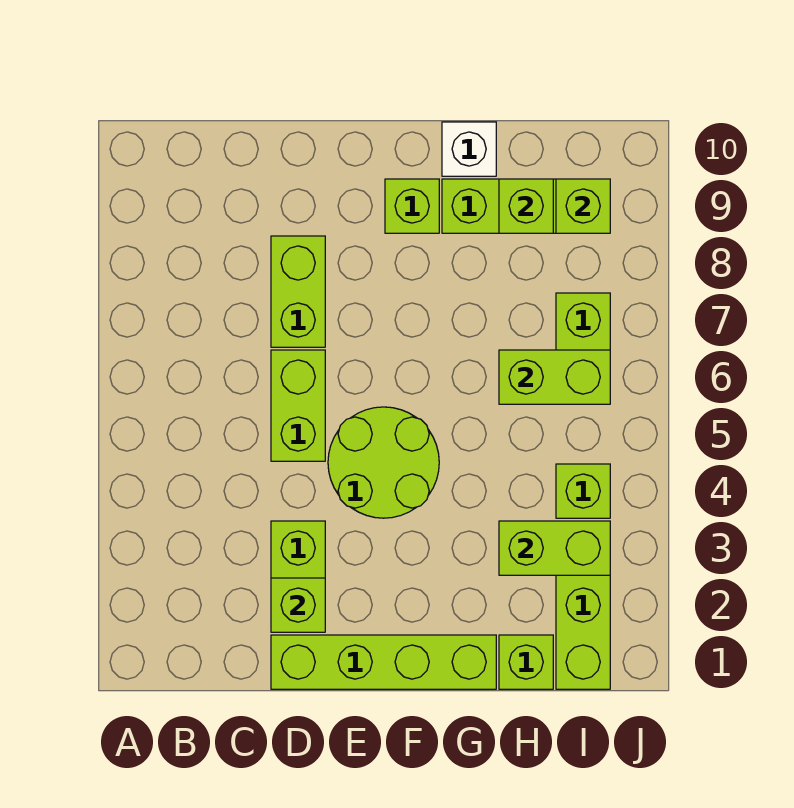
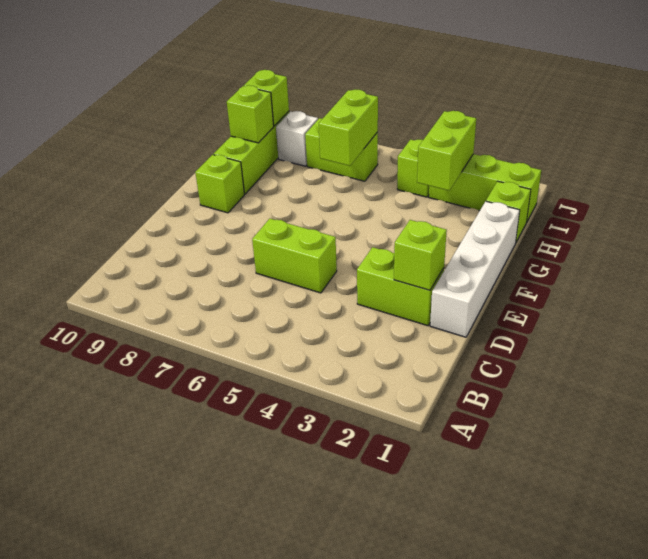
lime 1x4 brick [271,635,496,689] -> white 1x4 brick [430,201,520,337]
lime 1x2 brick [271,236,325,347] -> none
lime 2x2 round brick [328,407,439,518] -> none
white 1x1 brick [442,122,496,176] -> white 1x1 brick moved to [276,111,318,166]

